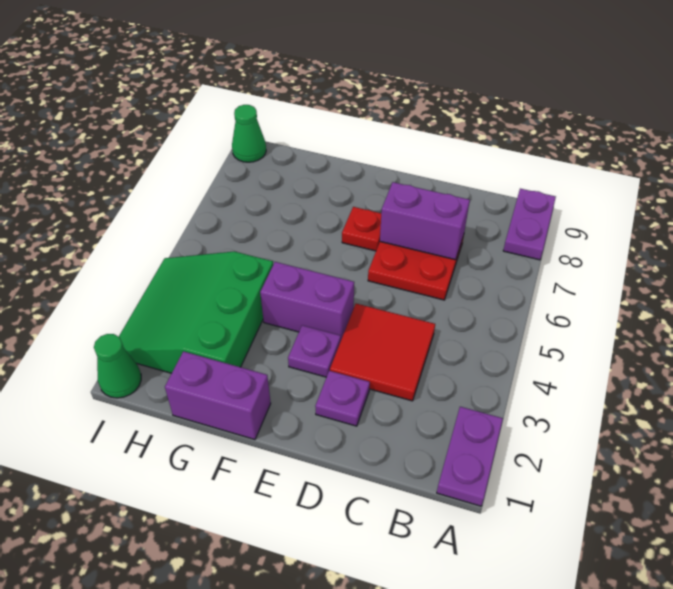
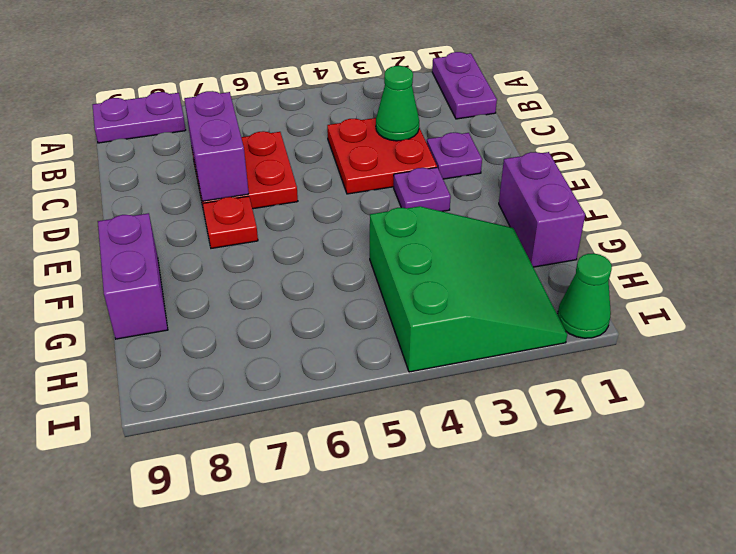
purple 1x2 plate [437,407,503,506] -> purple 1x2 plate turned to [432,52,497,119]
red 2x2 tile [330,304,435,401] -> red 2x2 plate [327,118,437,194]
purple 1x2 brick [260,262,354,339] -> purple 1x2 brick moved to [98,213,168,339]
green 3x3 slope [119,252,273,373] -> green 3x3 slope turned to [370,206,567,372]
green 1x1 cone [232,105,266,162] -> green 1x1 cone moved to [376,66,419,141]

